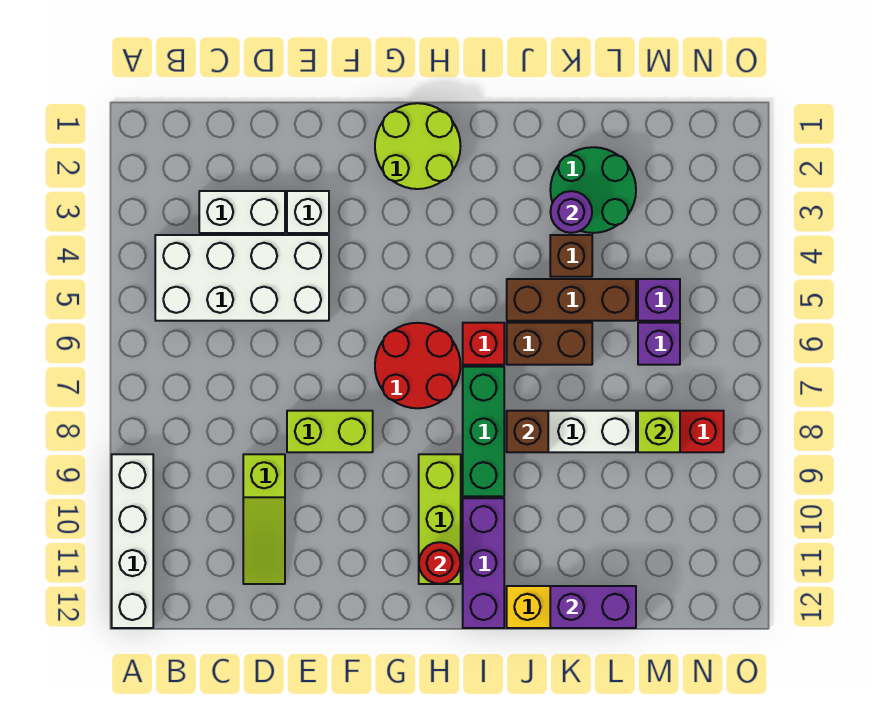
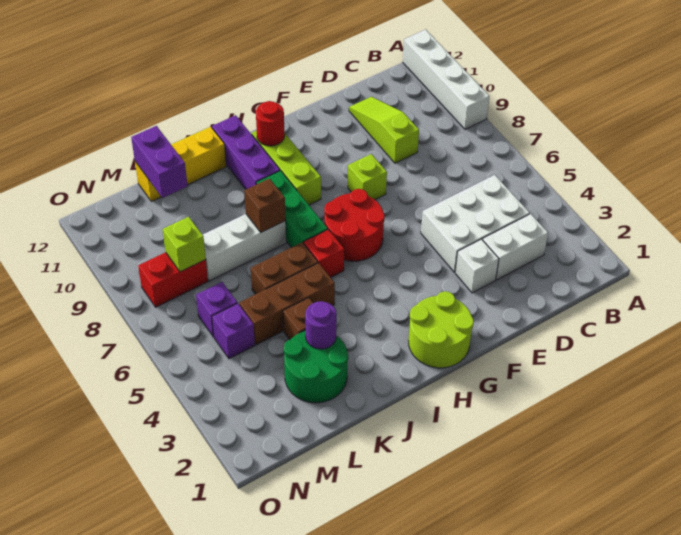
white 2x4 brick [155,235,329,321] -> white 2x3 brick [421,175,530,272]
lime 1x2 brick [287,411,373,452] -> lime 1x1 brick [348,154,387,200]
purple 1x2 brick [550,586,636,628] -> purple 1x2 brick turned to [131,126,187,198]

